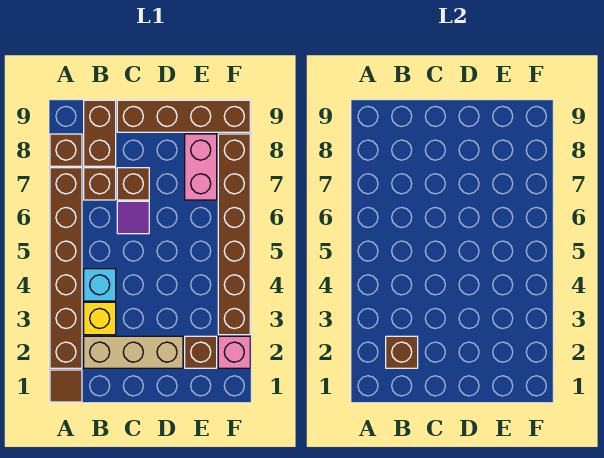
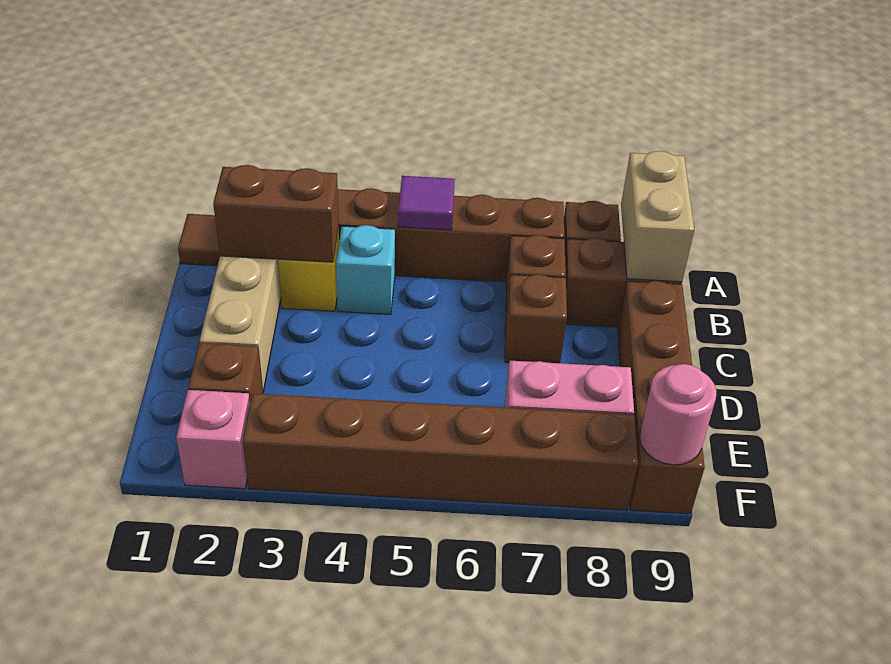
none -> tan 1x2 brick [621,151,694,282]
brown 1x1 brick [386,336,418,368] -> brown 1x2 brick [213,165,339,262]
purple 1x1 tile [117,201,149,234] -> purple 1x1 tile moved to [398,176,455,230]
none -> pink 1x1 round brick [640,364,717,465]

